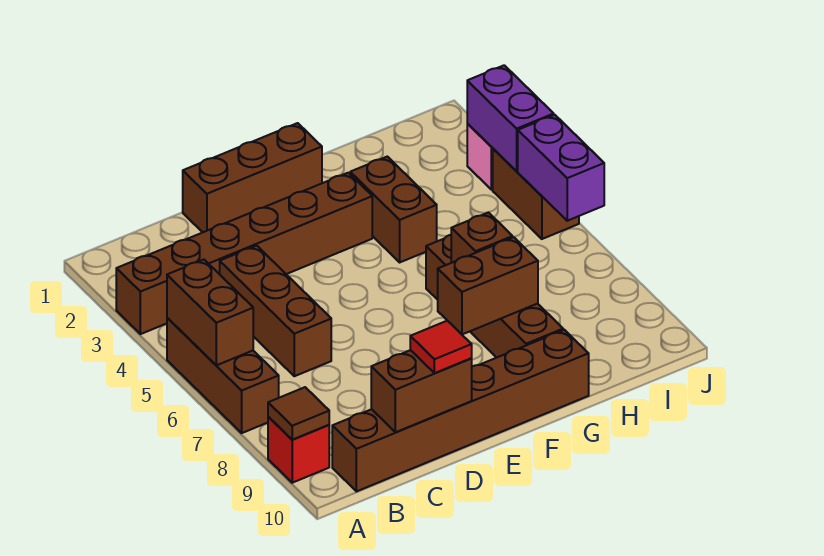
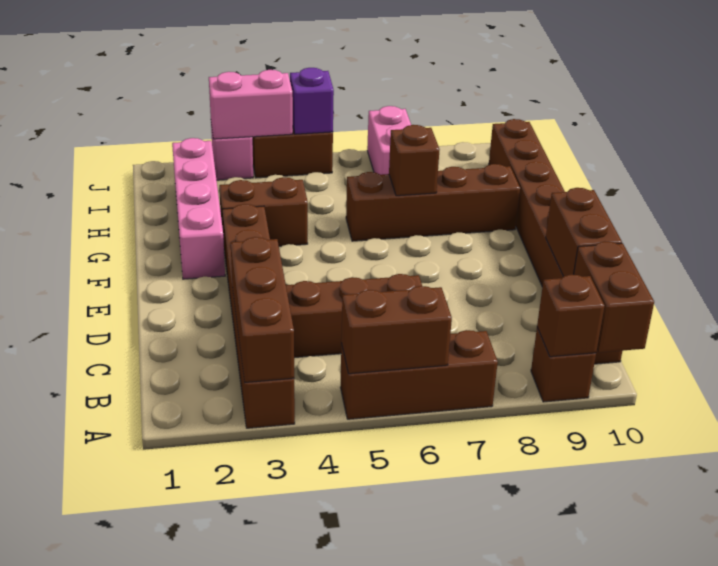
red 1x1 brick [268,417,329,483] -> brown 1x1 brick [531,328,596,402]
brown 1x1 tile [268,387,329,440] -> brown 1x1 brick [537,275,604,357]
brown 1x6 brick [332,330,589,491] -> brown 1x8 brick [489,119,622,364]
brown 1x3 brick [183,123,322,232] -> brown 1x3 brick moved to [231,237,294,382]
red 1x1 tile [410,321,472,373] -> none
none -> pink 1x4 brick [172,138,225,279]
brown 1x2 brick [438,237,538,334] -> brown 1x2 brick moved to [574,241,654,353]
none -> pink 1x2 brick [367,106,411,175]
purple 1x2 brick [467,65,554,171] -> pink 1x2 brick [209,70,293,139]
purple 1x2 brick [518,115,604,221] -> purple 1x1 brick [290,68,334,134]

